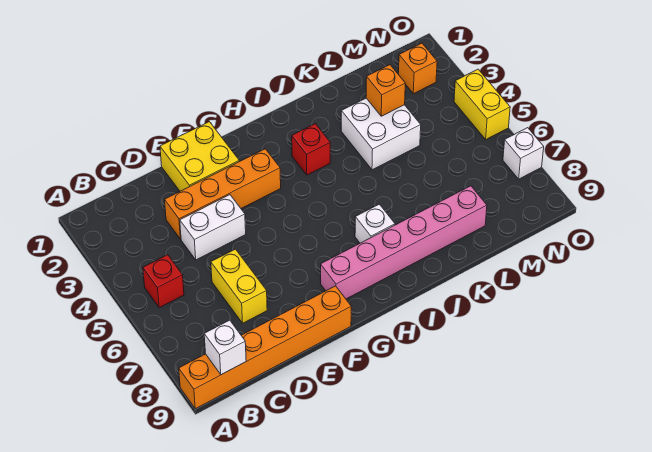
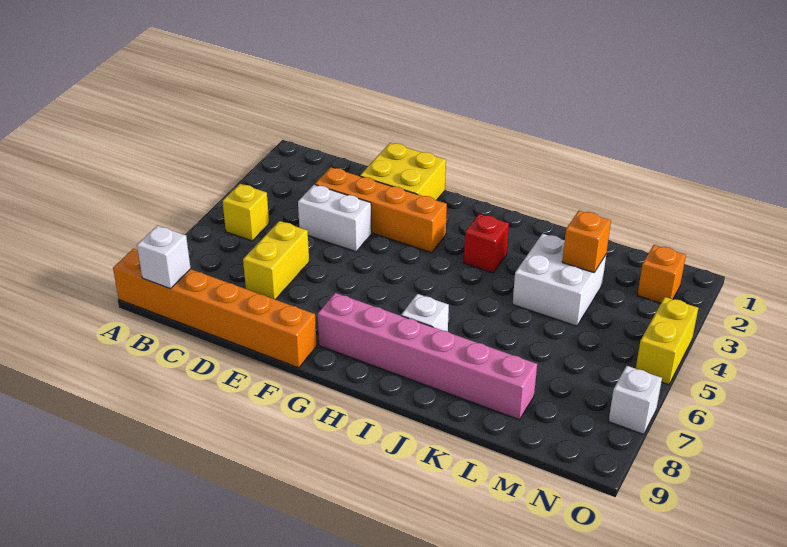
red 1x1 brick [143,255,184,308] -> yellow 1x1 brick [223,184,269,241]

